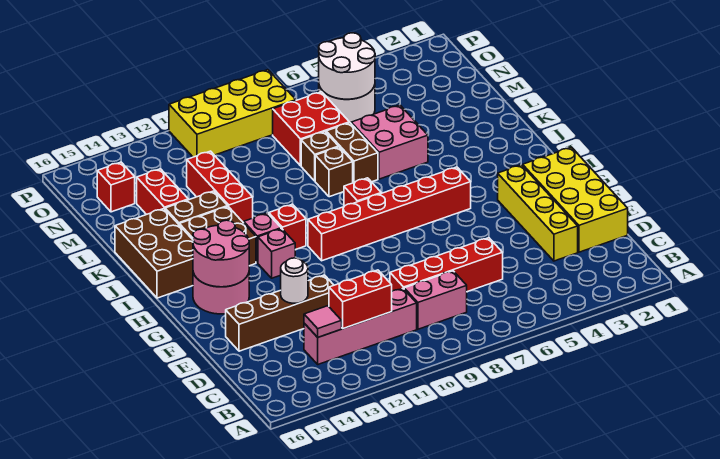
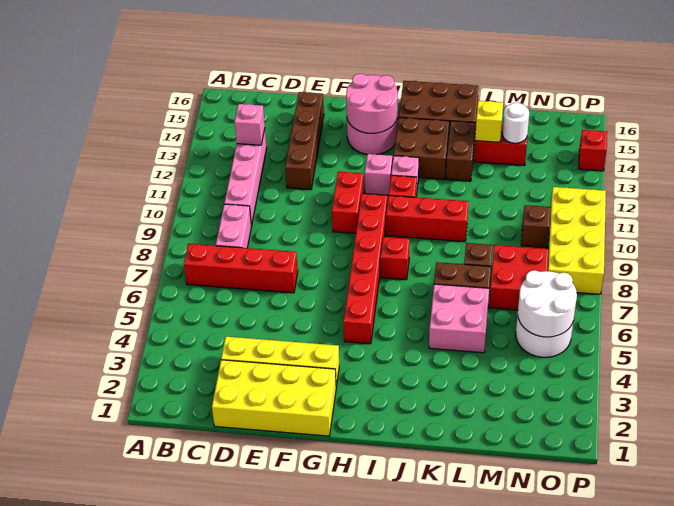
red 1x2 brick [329,270,392,329] -> red 1x2 brick moved to [332,172,364,233]
pink 1x1 tile [304,306,342,337] -> pink 1x1 brick [234,104,265,145]
red 1x4 brick [390,238,503,292] -> red 1x4 brick turned to [184,244,298,293]
white 1x1 round brick [281,258,308,303] -> white 1x1 round brick moved to [502,103,529,143]
brown 1x1 brick [315,147,353,197] -> brown 1x1 brick moved to [521,205,550,248]
red 1x3 brick [187,151,253,223] -> red 1x3 brick moved to [386,196,468,242]
none -> yellow 1x1 brick [475,101,503,142]
red 1x1 brick [97,162,135,212] -> red 1x1 brick moved to [579,130,607,171]

